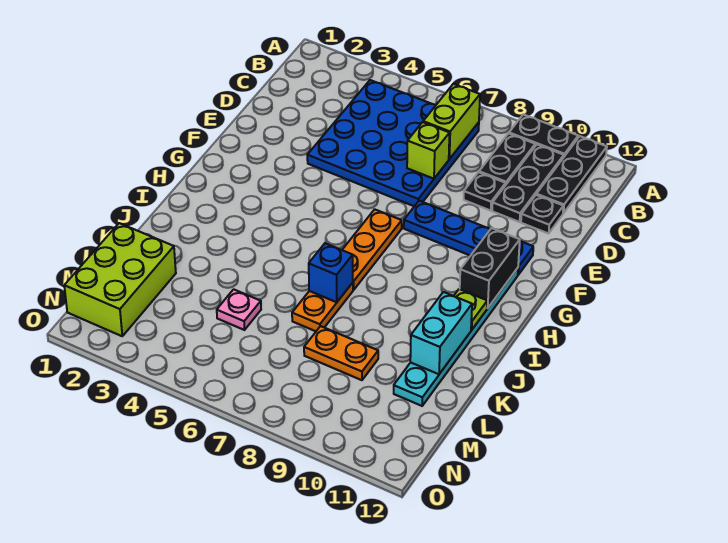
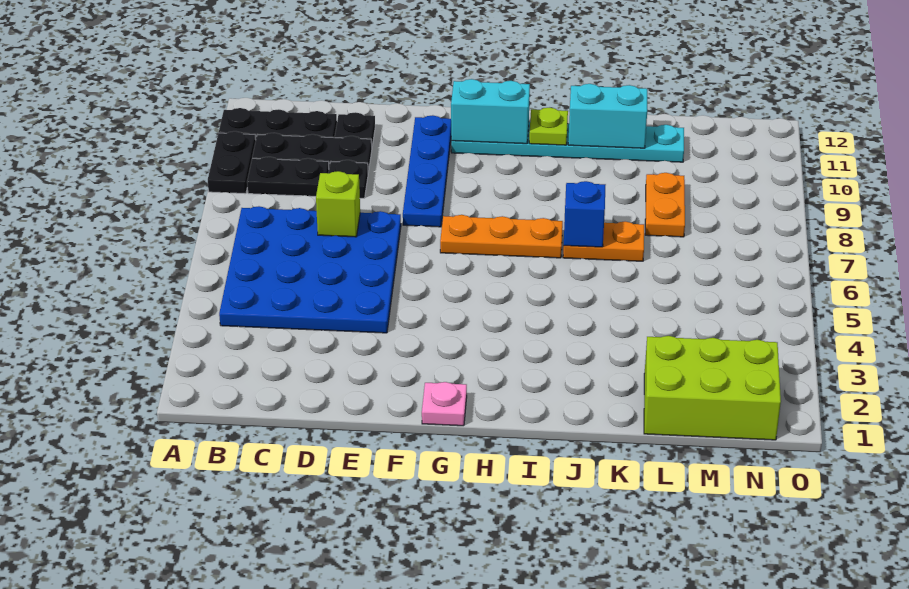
lime 1x2 brick [423,84,480,159] -> none
black 1x2 brick [460,228,520,308] -> cyan 1x2 brick [451,79,530,144]
pink 1x1 plate [217,289,261,330] -> pink 1x1 plate moved to [422,382,467,426]

